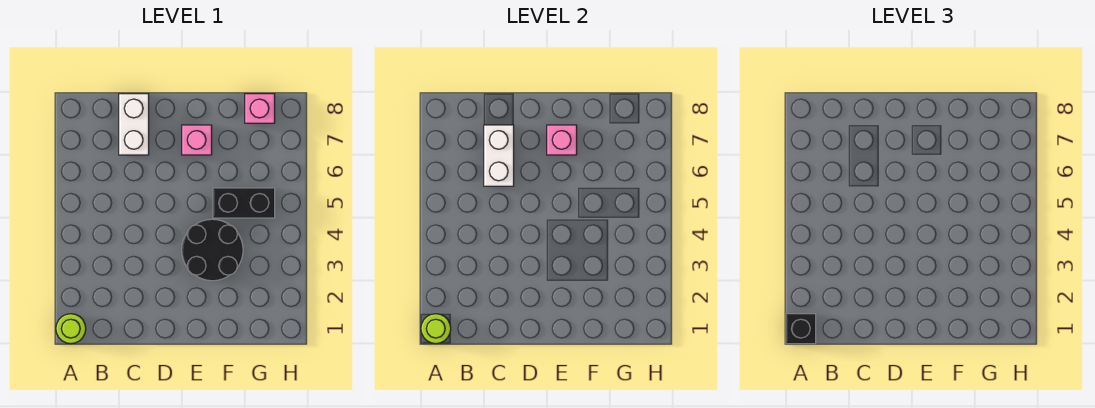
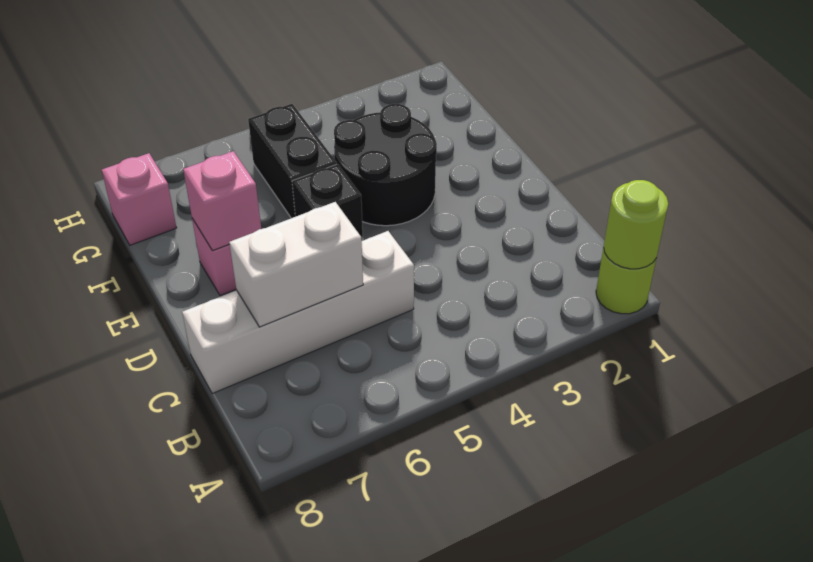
black 1x1 brick [786,314,816,344] -> black 1x1 brick moved to [292,164,363,240]
white 1x2 brick [119,94,149,155] -> white 1x4 brick [182,231,414,394]

